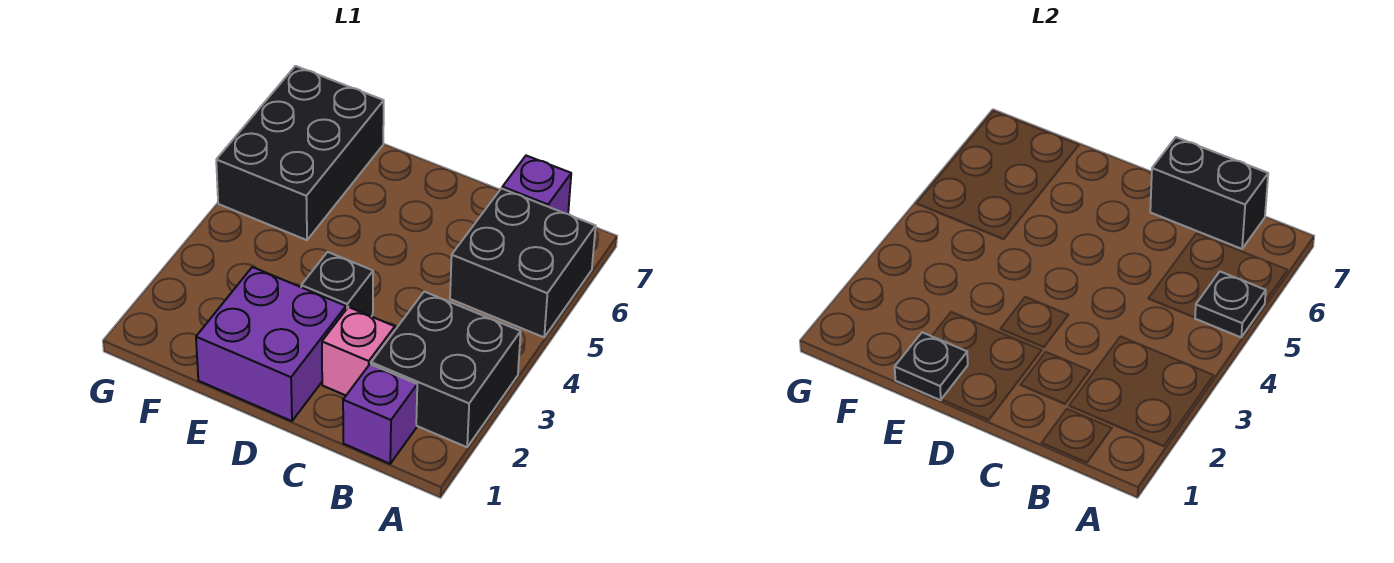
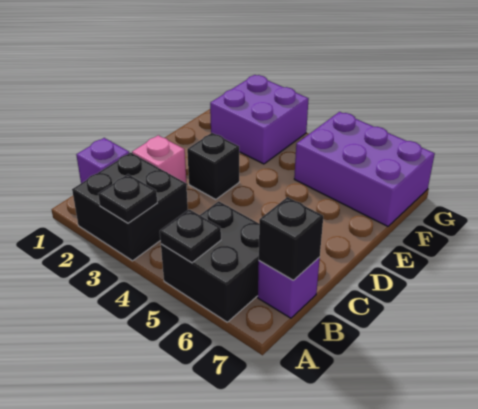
black 1x2 brick [1150,137,1268,249] -> black 1x1 brick [259,197,323,280]
purple 2x2 brick [196,267,346,421] -> purple 2x2 brick moved to [210,75,309,164]
black 1x1 plate [895,332,968,400] -> black 1x1 plate moved to [98,174,157,223]
black 2x3 brick [216,66,384,240] -> purple 2x3 brick [294,112,435,226]

